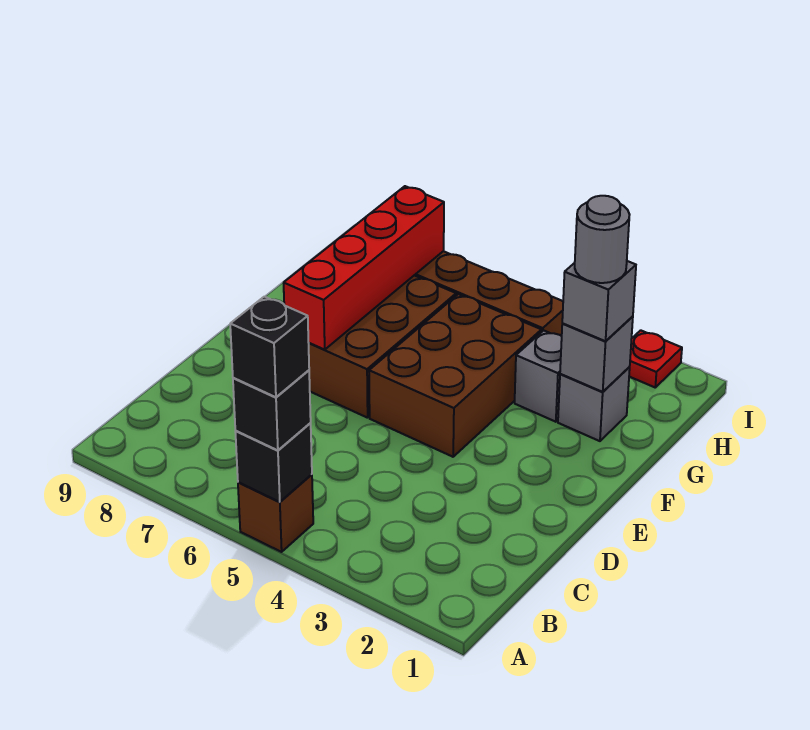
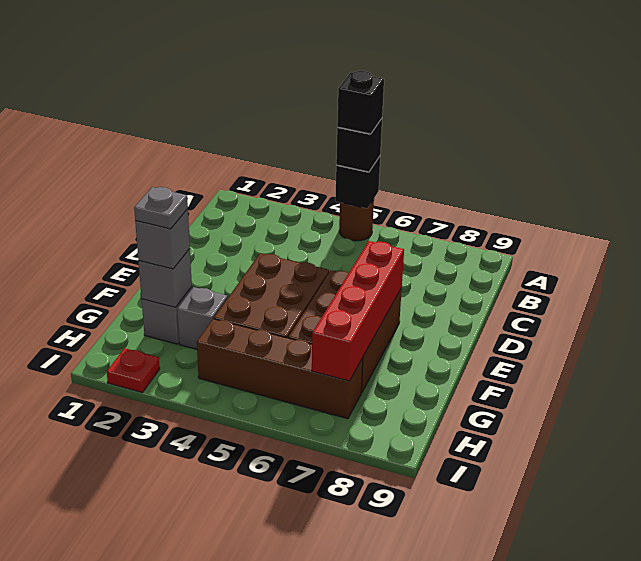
brown 1x1 brick [238,474,313,552] -> brown 1x1 round brick [339,199,374,241]
grey 1x1 round brick [575,196,630,283] -> grey 1x1 plate [134,187,188,229]

